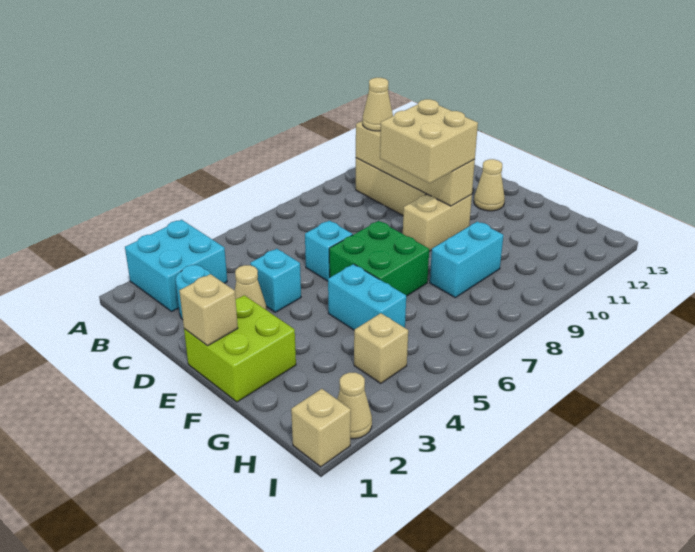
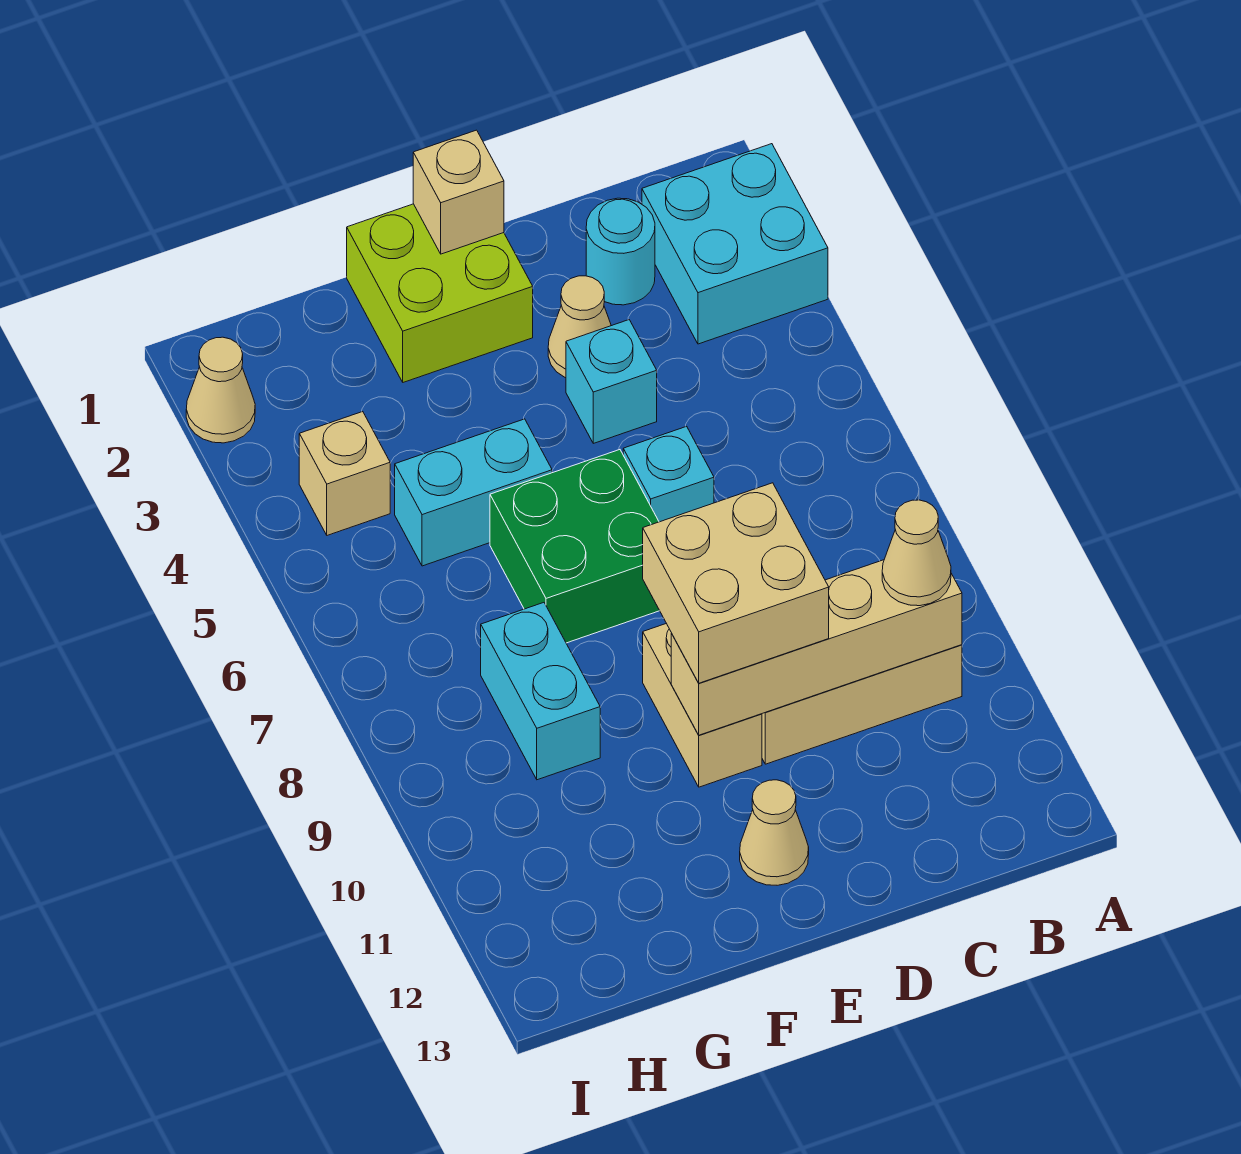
tan 1x1 brick [291,389,351,467] -> none

